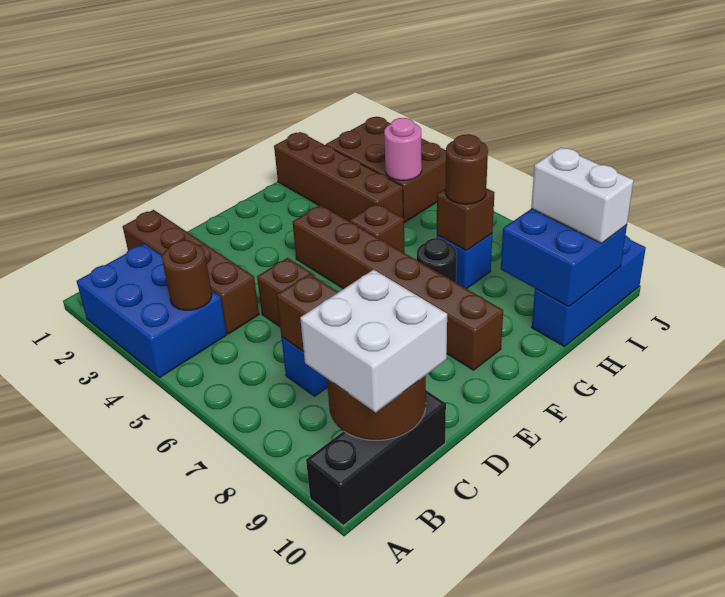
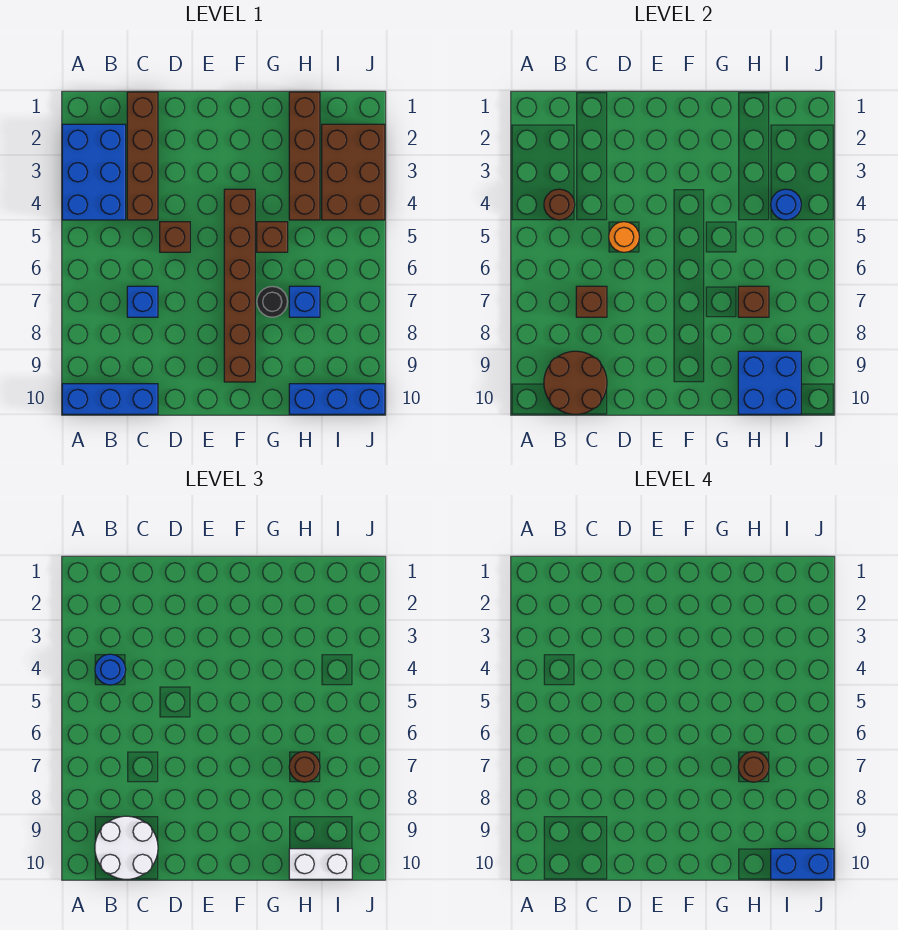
black 1x3 brick [306,391,446,525] -> blue 1x3 brick [62,384,158,414]
none -> blue 1x1 round brick [95,654,126,685]
white 2x2 brick [300,270,447,412] -> white 2x2 round brick [95,816,158,879]
none -> orange 1x1 round brick [609,222,639,252]
none -> brown 1x1 round brick [738,751,769,782]
pink 1x1 round brick [384,118,422,180] -> blue 1x1 round brick [771,189,801,220]
white 1x2 brick [531,148,634,243] -> white 1x2 brick turned to [289,849,352,879]
none -> blue 1x2 brick [771,849,834,879]

